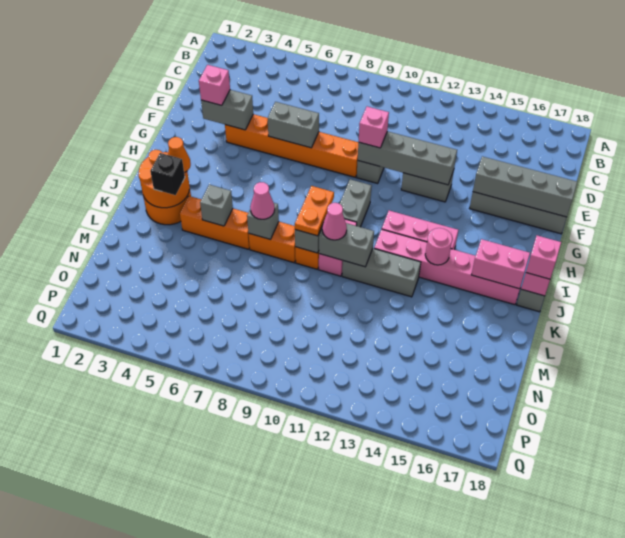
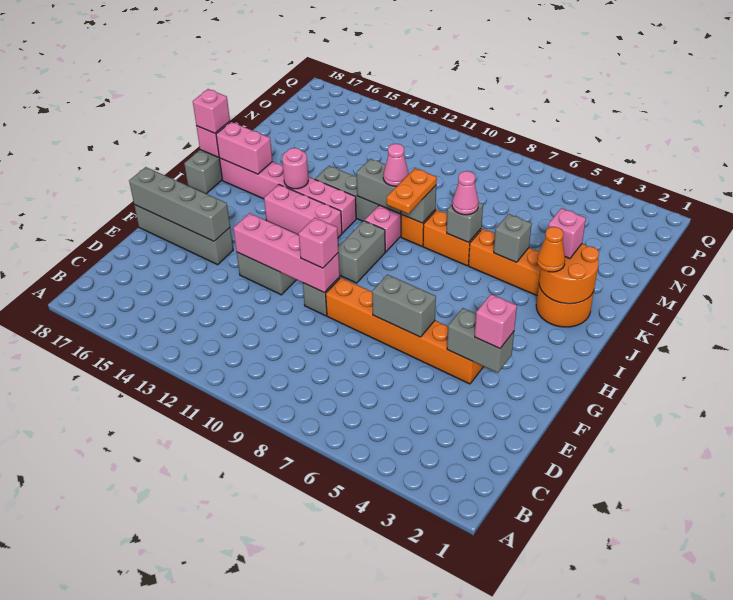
grey 1x4 brick [358,131,457,185] -> pink 1x4 brick [233,213,340,293]
black 1x1 brick [150,153,185,195] -> pink 1x1 brick [548,208,586,259]

